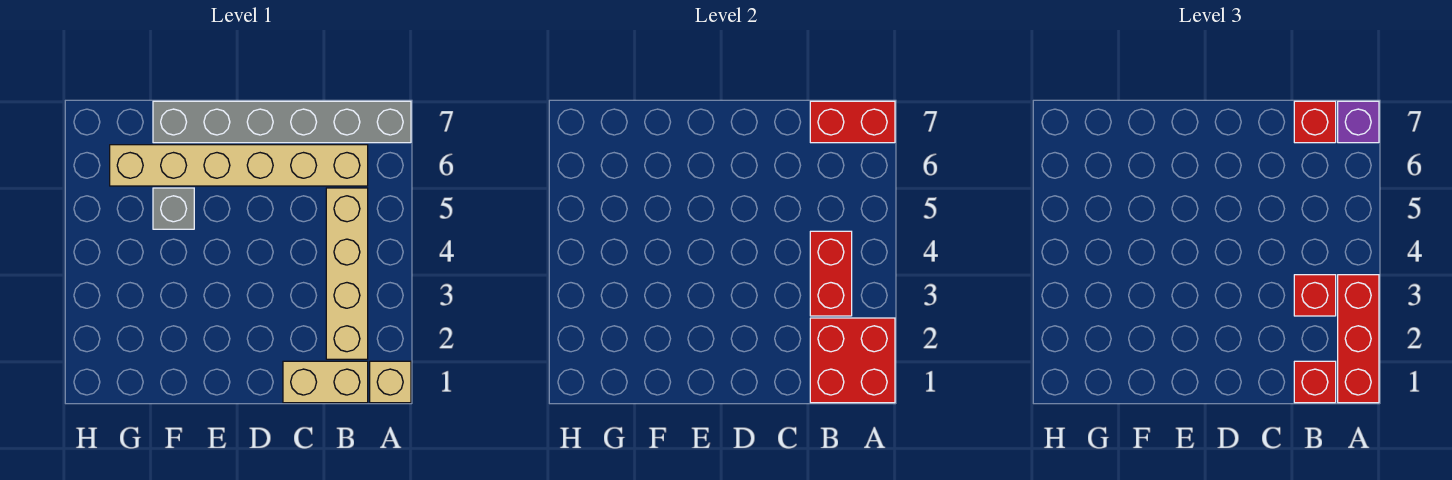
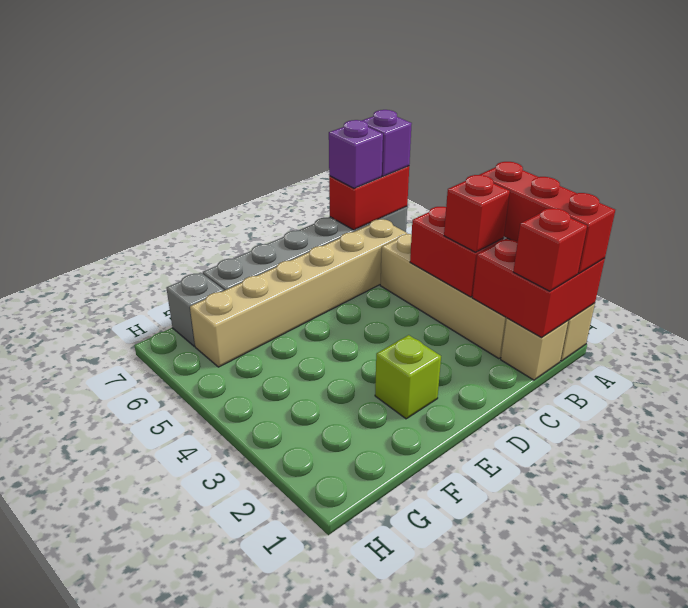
tan 1x2 brick [283,361,368,403] -> tan 1x1 brick [501,318,568,380]
red 1x1 brick [1294,101,1336,143] -> purple 1x1 brick [329,120,383,188]
none -> lime 1x1 brick [375,335,441,419]
grey 1x1 brick [153,188,194,229] -> grey 1x1 brick moved to [166,273,224,346]

